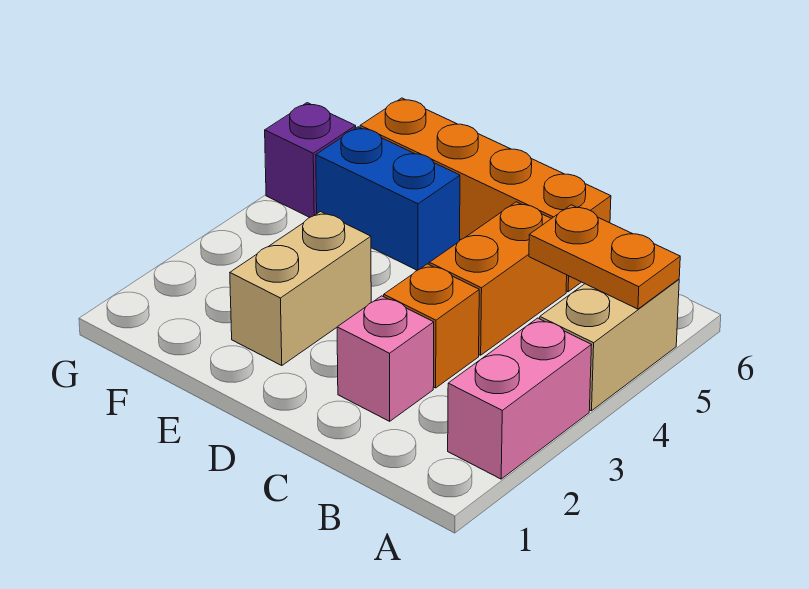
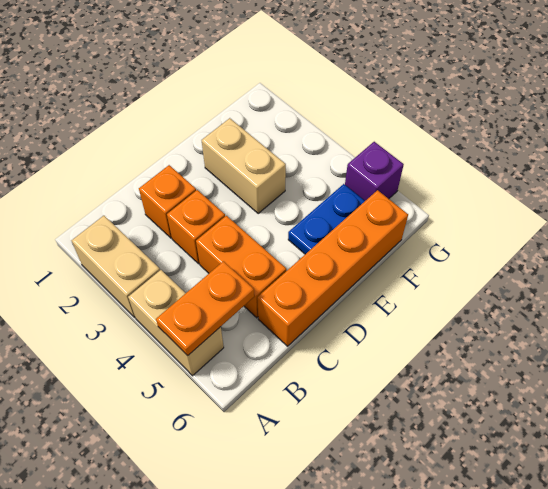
pink 1x2 brick [448,318,591,479] -> tan 1x2 brick [71,216,160,318]
pink 1x1 brick [337,296,434,421] -> orange 1x1 brick [139,165,196,238]
blue 1x2 brick [316,127,460,270] -> blue 1x2 plate [288,184,365,254]

